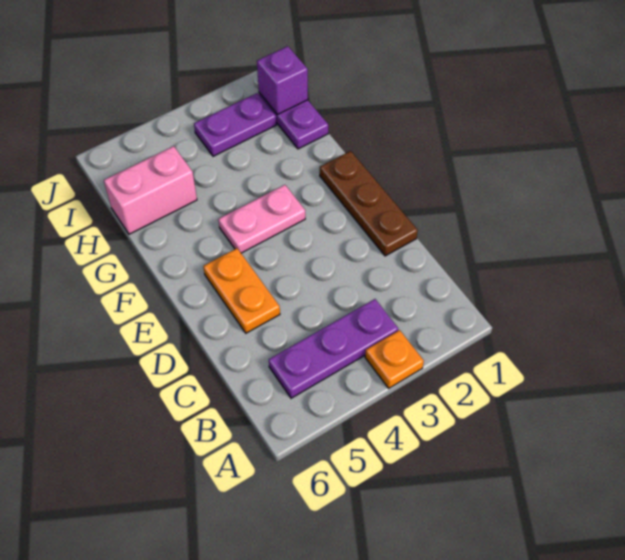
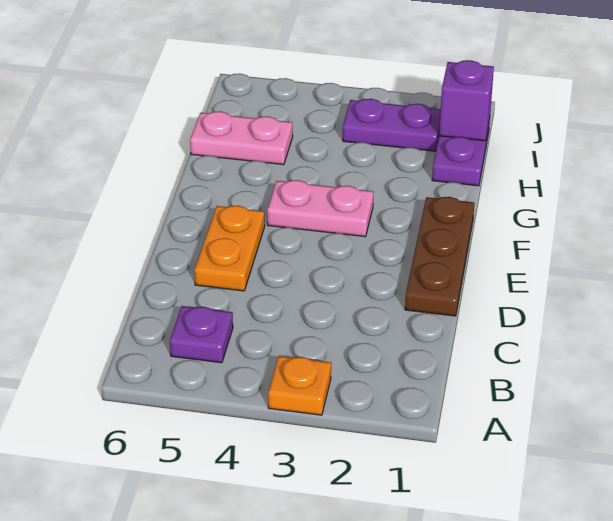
purple 1x3 plate [269,299,398,398] -> purple 1x1 plate [170,306,233,363]
pink 1x2 brick [104,146,197,234] -> pink 1x2 plate [190,111,293,165]

